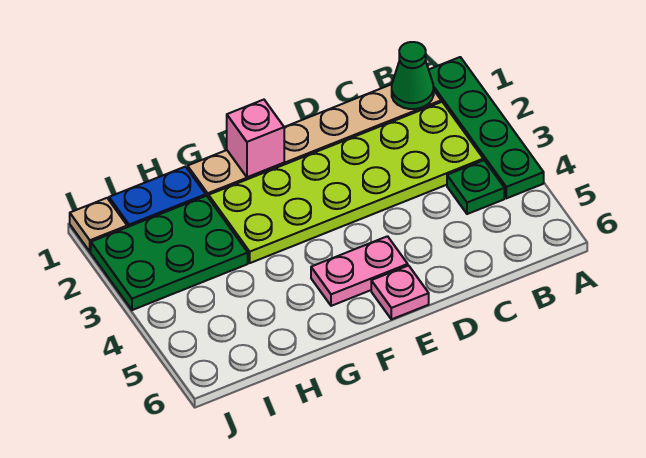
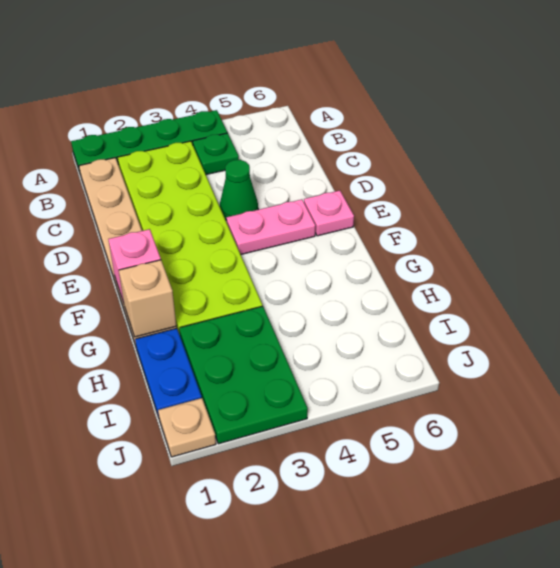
green 1x1 cone [392,42,434,109] -> green 1x1 cone moved to [220,160,258,220]
pink 1x2 plate [311,236,408,306] -> pink 1x2 plate turned to [226,199,315,254]
none -> tan 1x1 brick [119,260,176,337]

